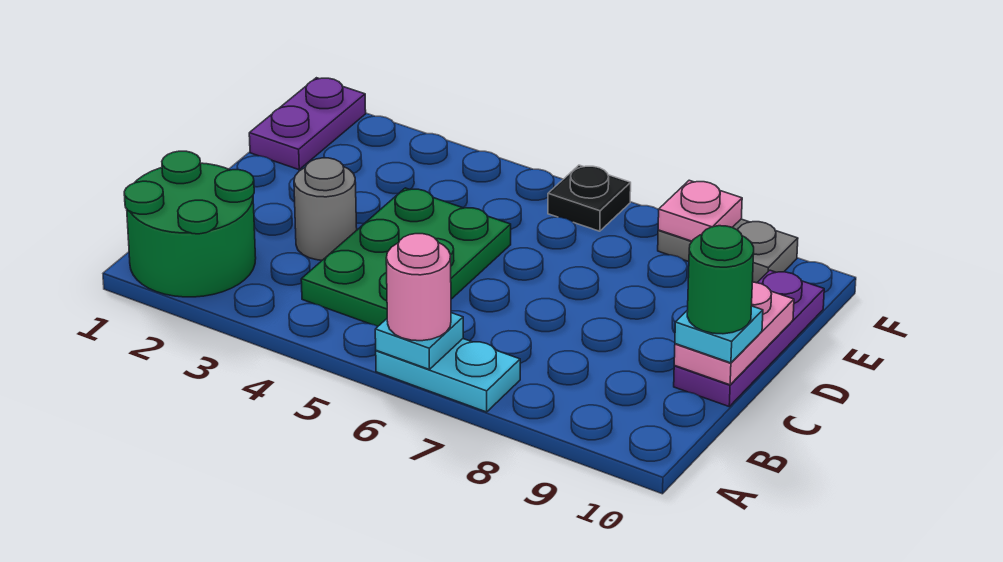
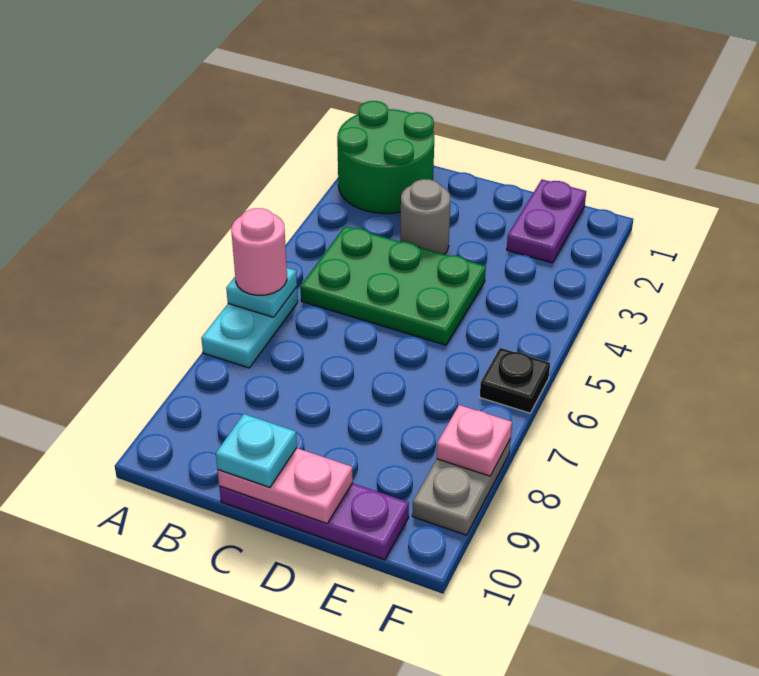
green 1x1 round brick [687,226,754,334] -> none
purple 1x2 plate [249,78,366,170] -> purple 1x2 plate turned to [507,179,586,263]

